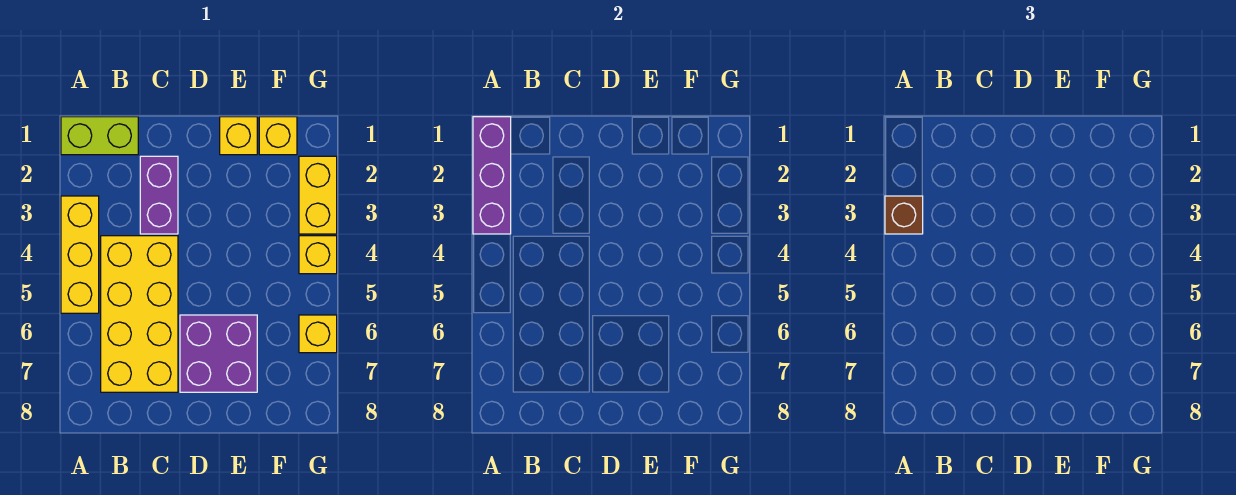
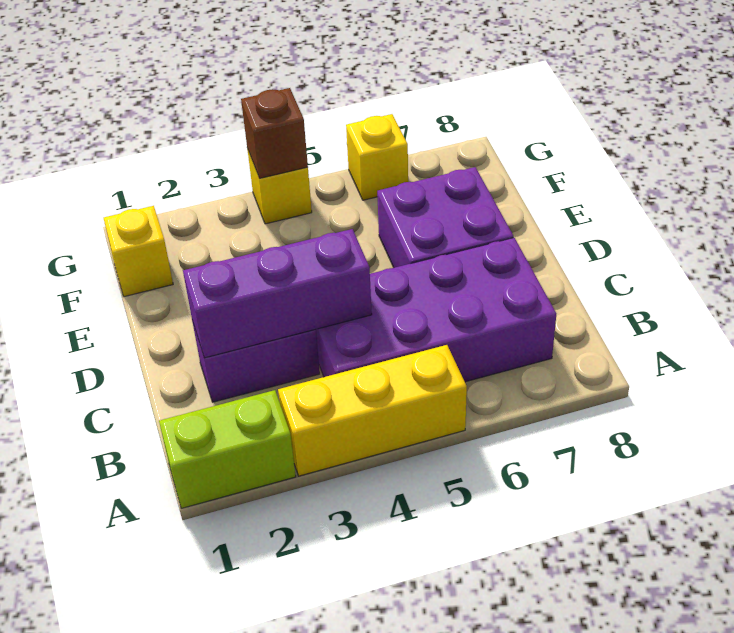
lime 1x2 brick [61,117,138,155] -> lime 1x2 brick turned to [159,390,296,509]
purple 1x3 brick [473,117,511,234] -> purple 1x3 brick moved to [183,229,372,358]
brown 1x1 brick [885,196,923,234] -> brown 1x1 brick moved to [241,88,308,179]
yellow 2x4 brick [101,236,178,392] -> purple 2x4 brick [316,238,556,382]
yellow 1x1 brick [220,117,257,155] -> none
yellow 1x2 brick [299,156,337,234] -> none

